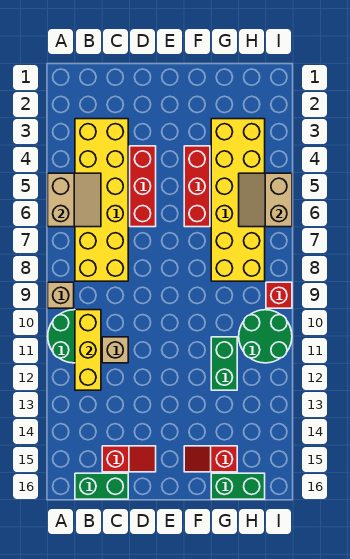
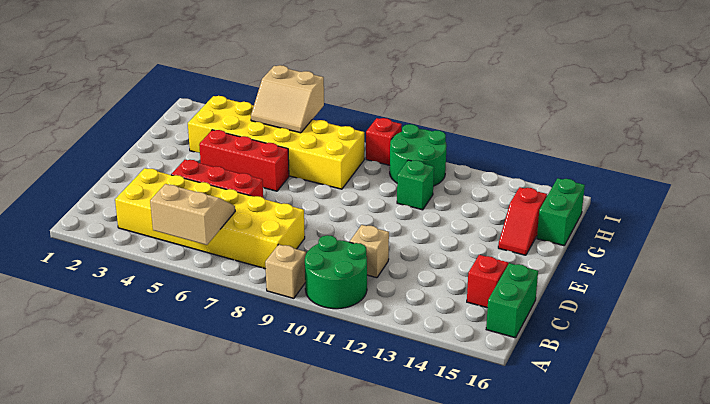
yellow 1x3 brick [75,310,101,390] -> none
green 1x2 brick [211,337,237,390] -> green 1x1 brick [397,160,434,210]

